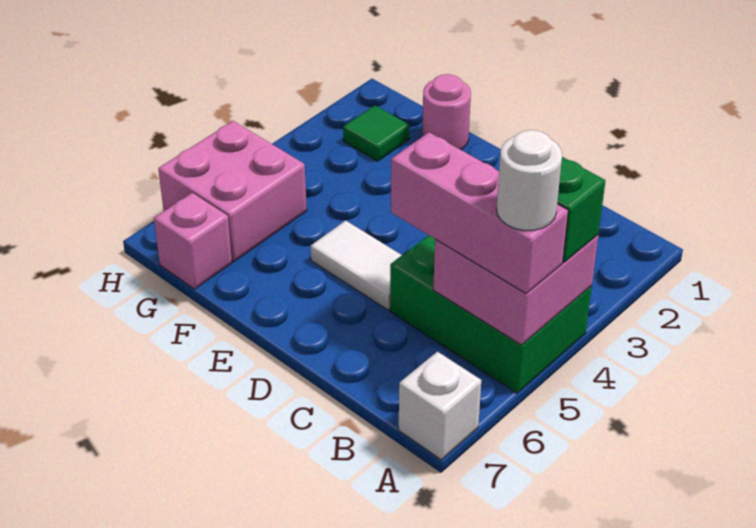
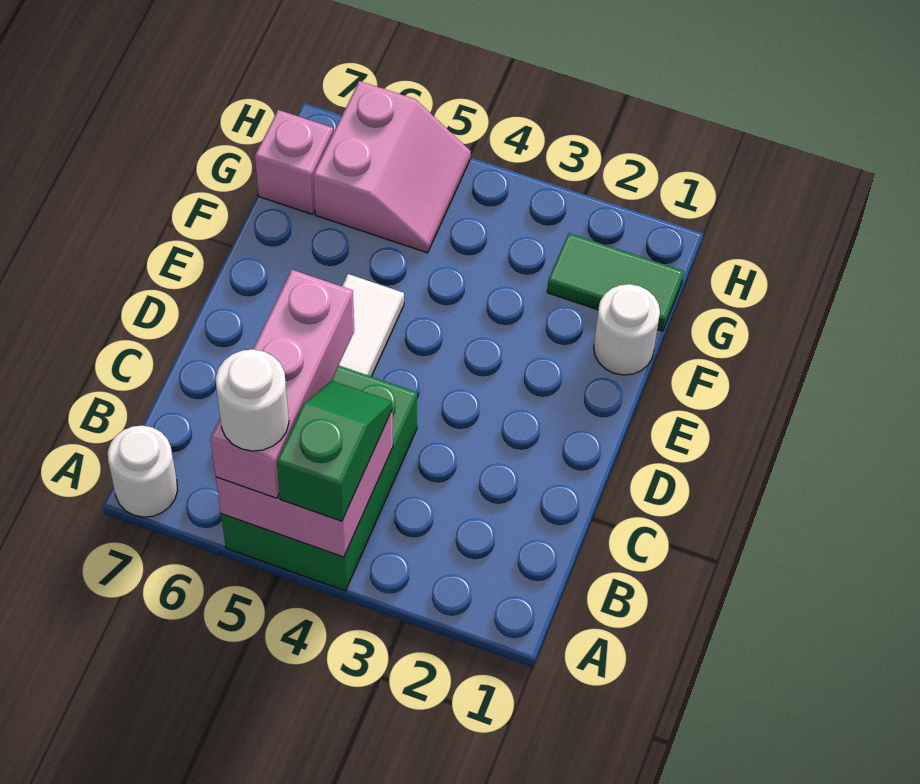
white 1x1 brick [399,352,481,460] -> white 1x1 round brick [108,426,177,517]
pink 1x1 round brick [422,74,471,150] -> white 1x1 round brick [594,284,660,375]
green 1x1 tile [343,105,409,161] -> green 1x2 tile [547,233,684,331]
pink 2x2 brick [158,121,307,262] -> pink 2x2 slope [313,81,471,253]

